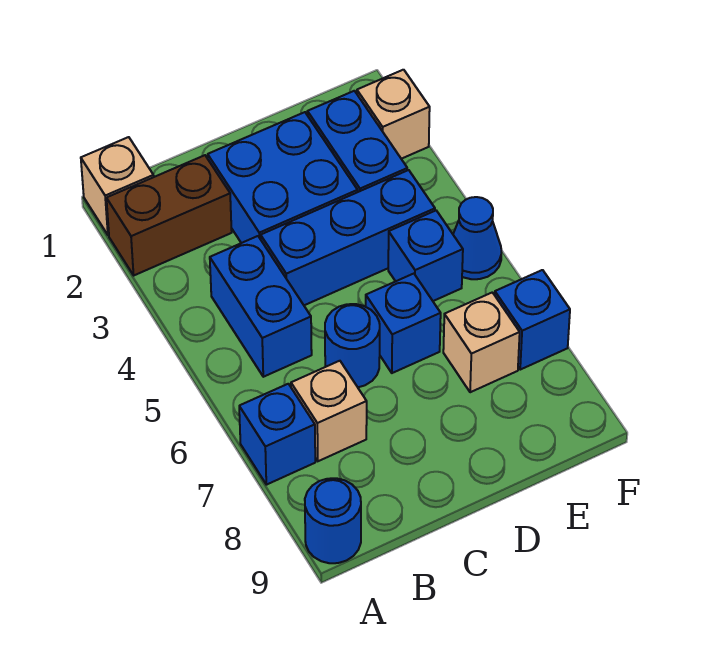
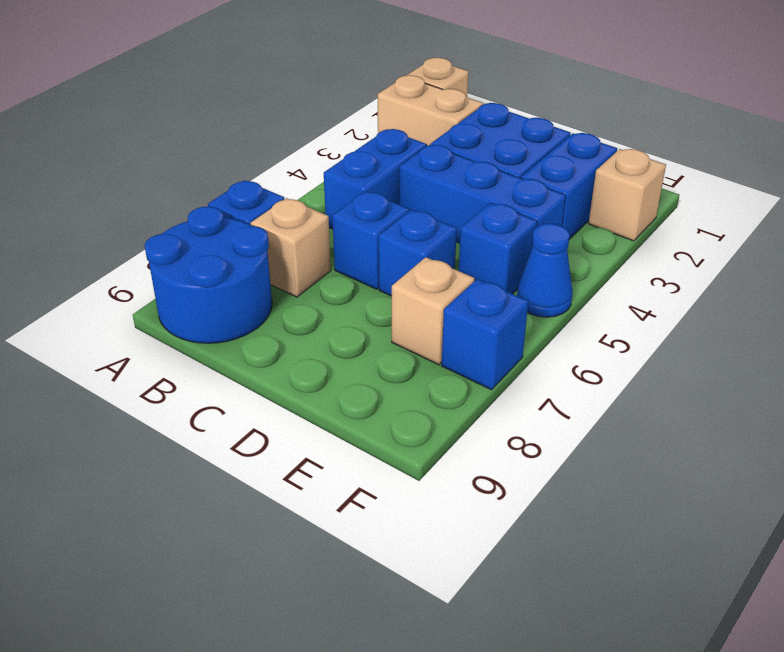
brown 1x2 brick [106,155,232,275] -> tan 1x2 brick [378,75,483,146]
blue 1x1 round brick [305,478,361,563] -> blue 2x2 round brick [145,206,272,343]
blue 1x1 round brick [325,304,380,387] -> blue 1x1 brick [332,191,409,289]

